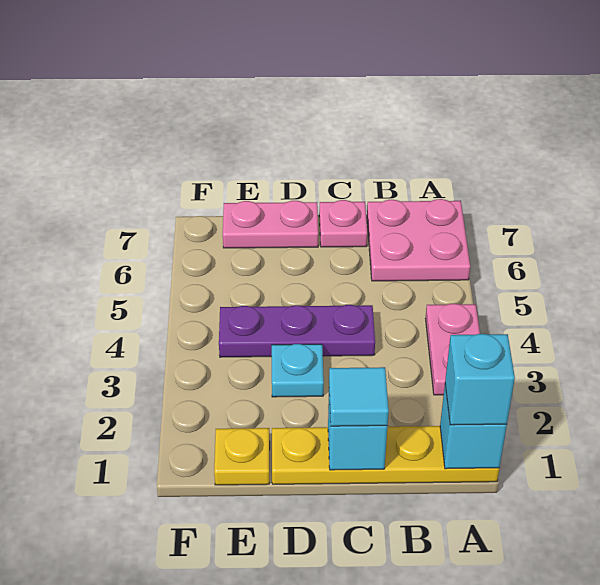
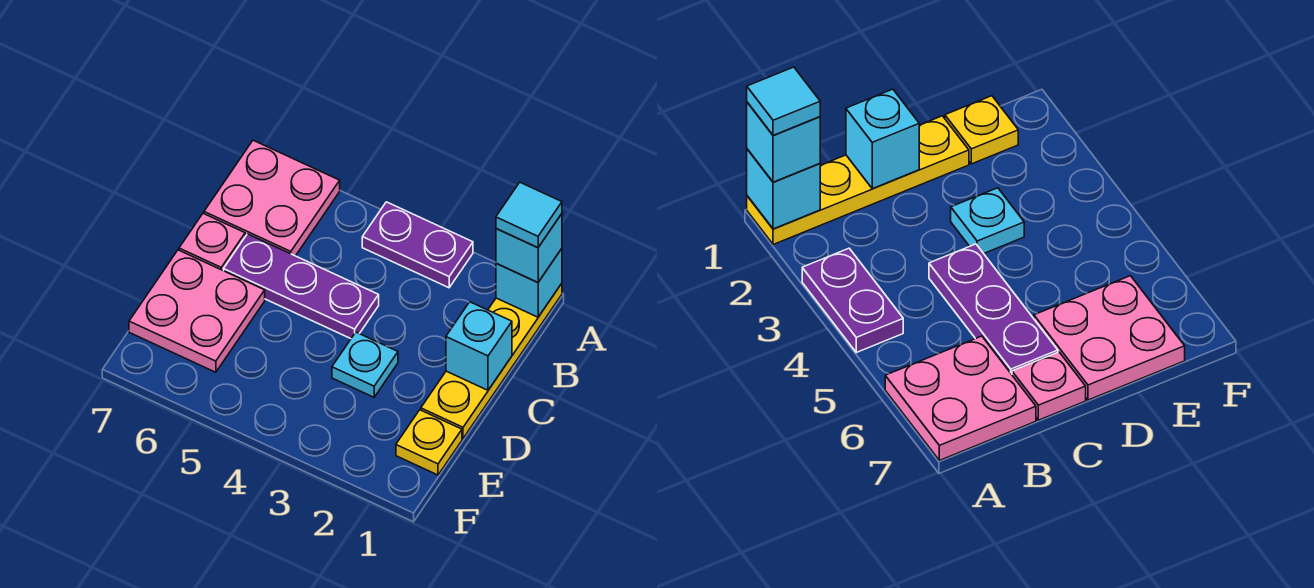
pink 1x2 plate [426,304,480,395] -> purple 1x2 plate [362,202,473,288]
cyan 1x1 tile [329,367,389,426] -> cyan 1x1 tile moved to [496,182,562,248]
purple 1x3 plate [219,305,375,357] -> purple 1x3 plate turned to [224,234,379,339]
pink 1x2 plate [223,201,318,248] -> pink 2x2 plate [129,250,265,372]

